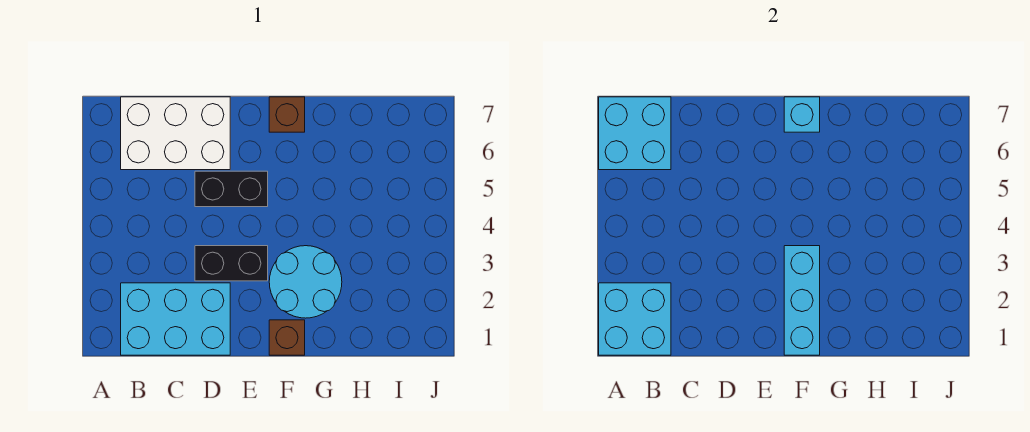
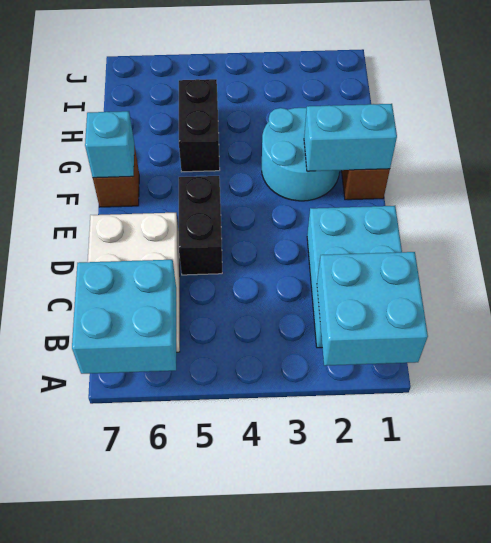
black 1x2 brick [195,246,268,281] -> black 1x2 brick moved to [179,79,220,172]
cyan 1x3 brick [784,246,820,355] -> cyan 1x2 brick [304,104,397,171]

